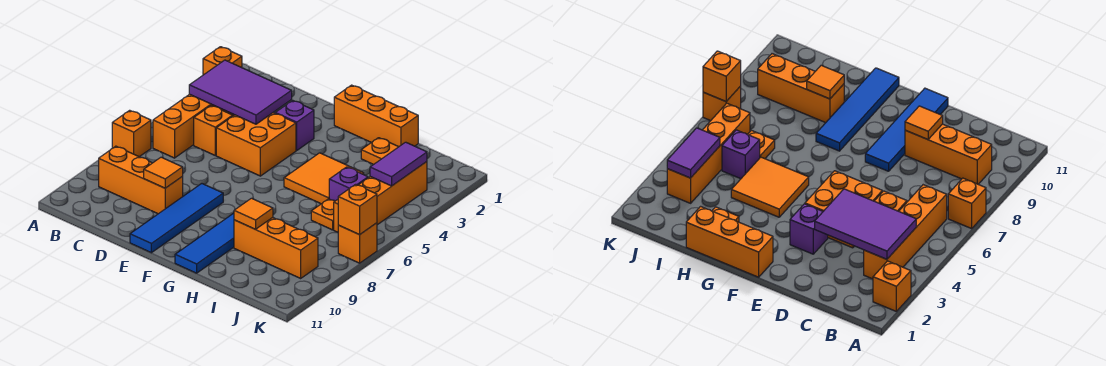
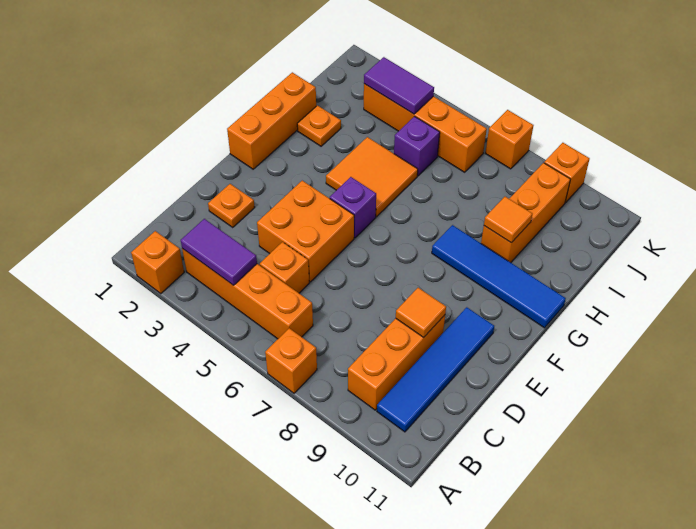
purple 2x3 tile [189,60,292,124] -> purple 1x2 tile [181,219,257,285]
purple 1x1 brick [275,100,314,150] -> purple 1x1 brick moved to [330,177,376,238]
blue 1x4 tile [130,184,223,253] -> blue 1x4 tile turned to [377,307,494,432]
orange 1x1 plate [311,199,335,230] -> orange 1x1 plate moved to [208,184,255,227]
orange 1x1 brick [338,184,377,235] -> orange 1x1 brick moved to [544,143,590,203]

